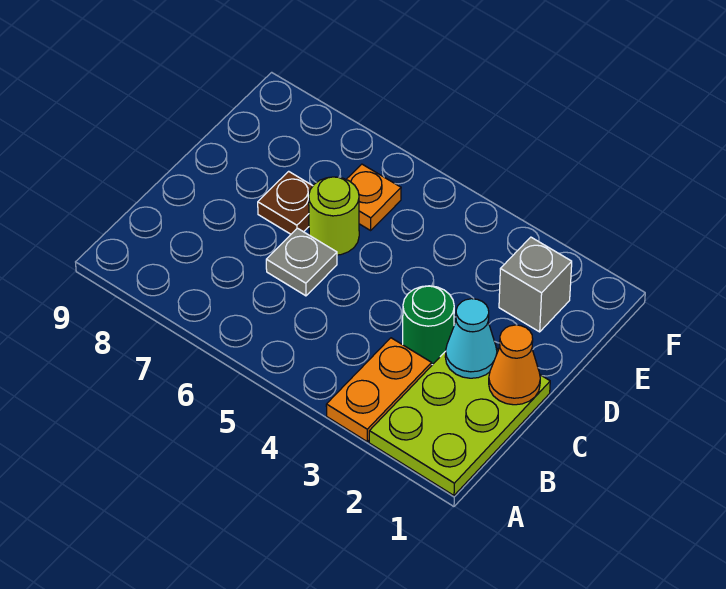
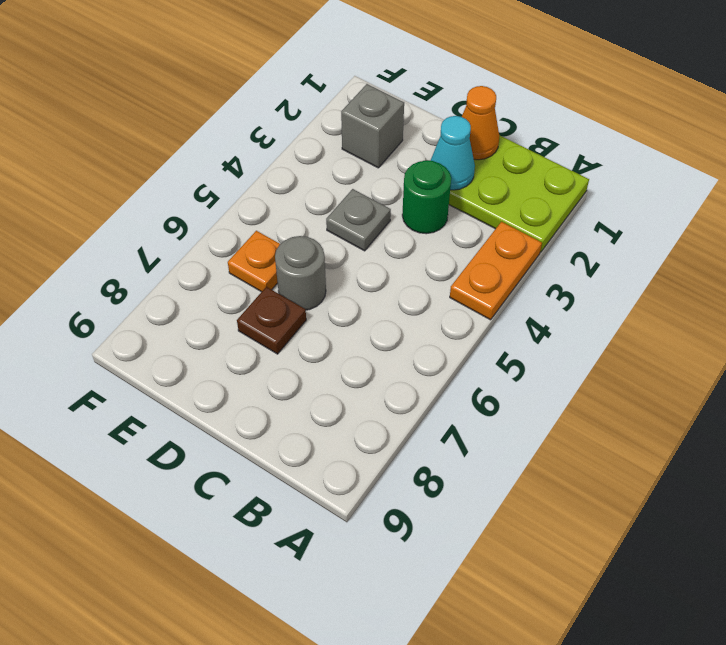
orange 1x2 plate [326,338,432,441] -> orange 1x2 plate turned to [450,222,542,320]
grey 1x1 plate [266,228,337,296] -> grey 1x1 plate moved to [326,189,391,251]
lime 1x1 round brick [309,177,359,255] -> grey 1x1 round brick [275,236,326,310]

